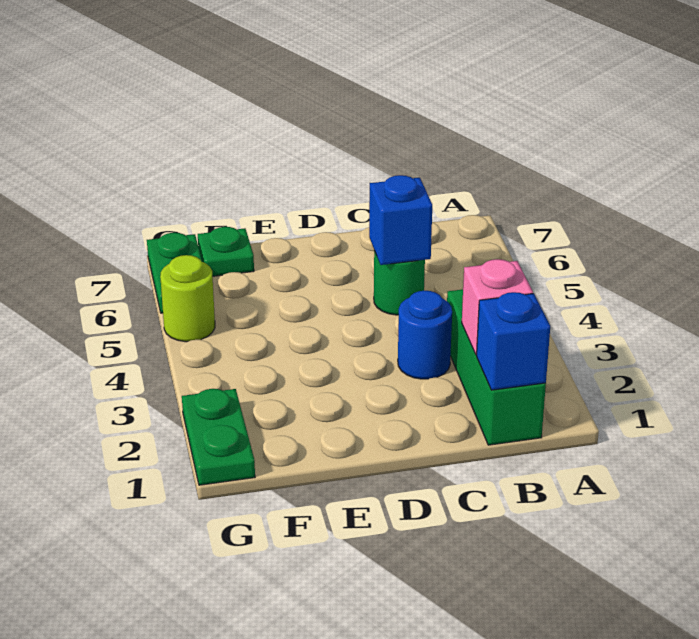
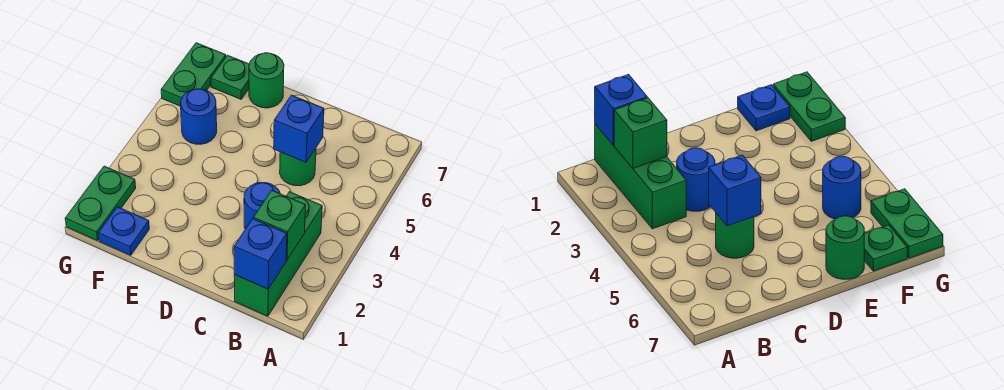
pink 1x1 brick [462,259,533,355] -> green 1x1 brick [253,190,306,260]
none -> green 1x1 round brick [249,53,284,108]
none -> blue 1x1 plate [98,207,149,255]
none -> blue 1x1 round brick [181,89,217,144]
lime 1x1 round brick [160,255,215,342] -> none

